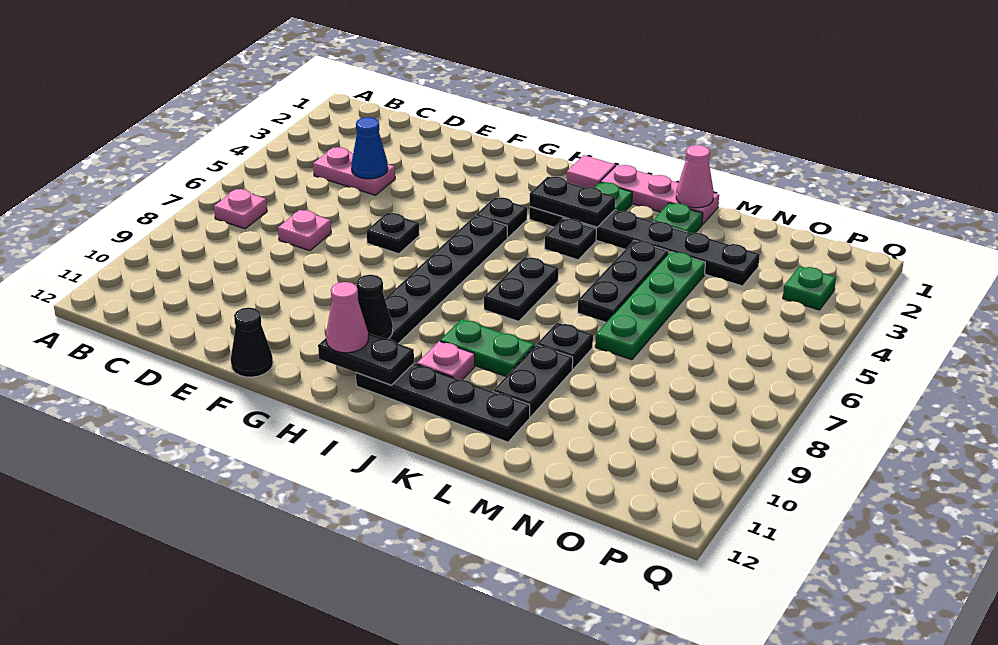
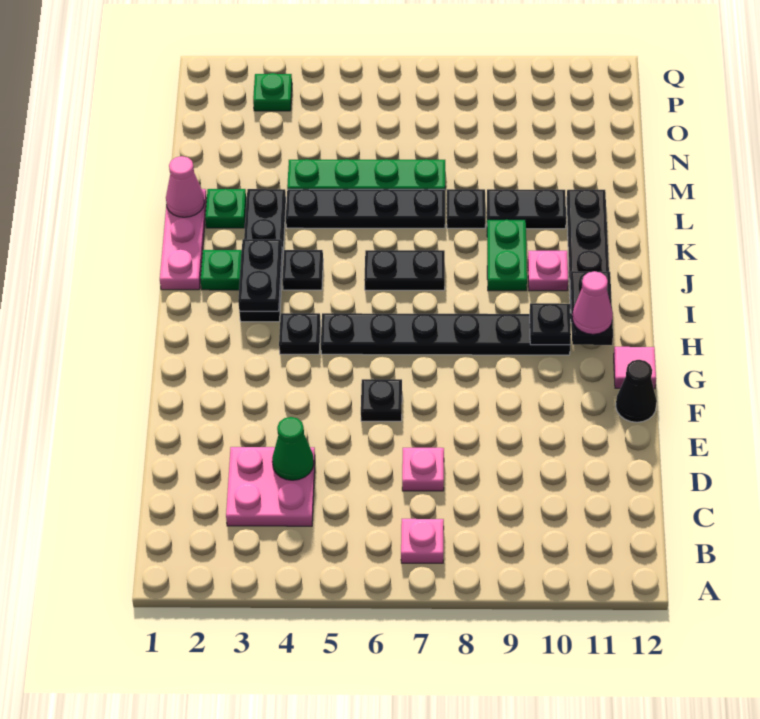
pink 1x2 plate [313,147,395,195] -> pink 2x2 plate [226,447,315,526]
blue 1x1 cone [351,117,388,179] -> green 1x1 cone [272,417,314,480]
black 1x1 cone [357,275,393,339] -> black 1x1 plate [530,303,571,345]
pink 1x1 tile [566,155,615,188] -> pink 1x1 tile moved to [614,347,656,389]
black 1x6 plate [529,207,760,286] -> black 1x4 plate [239,189,286,322]
black 1x3 plate [578,240,668,322] -> black 1x4 plate [286,189,445,228]

